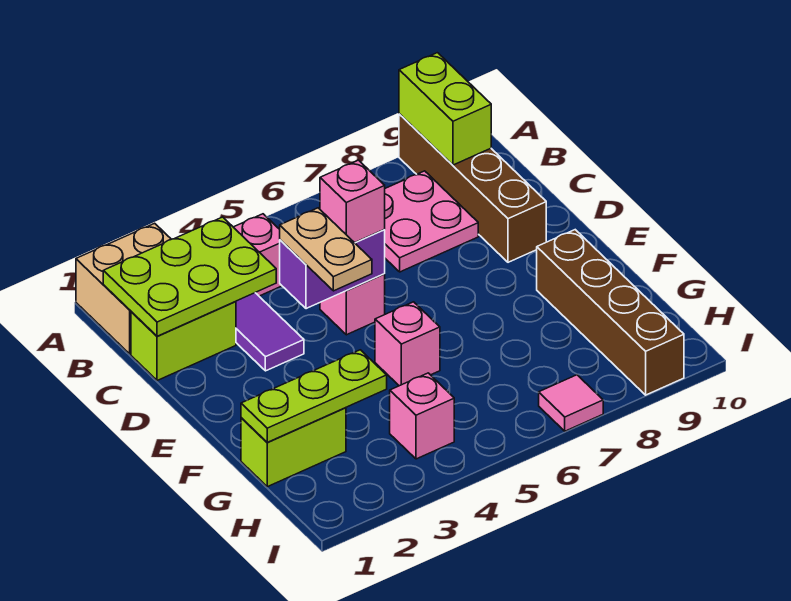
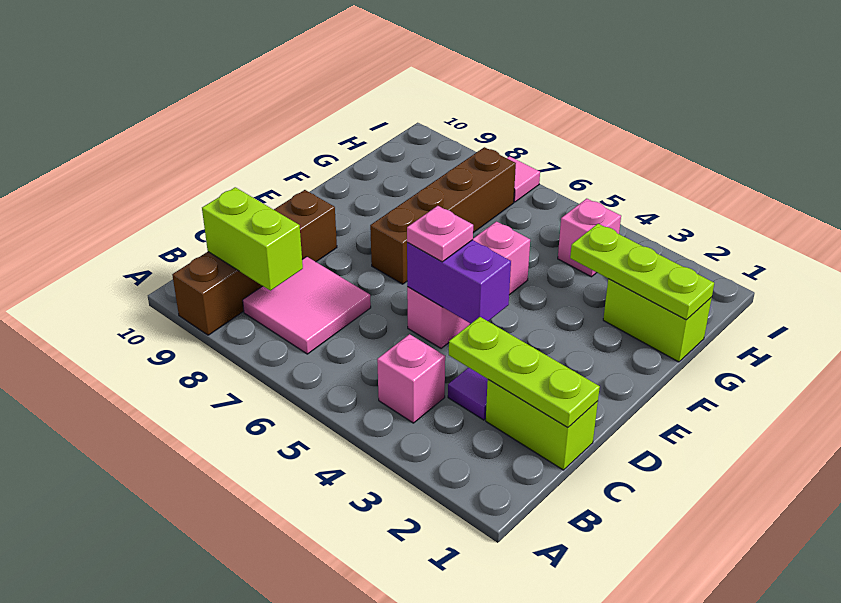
tan 2x2 brick [76,223,171,354] -> none
lime 1x2 brick [399,53,491,165] -> lime 1x2 brick turned to [202,187,303,291]
lime 2x3 plate [103,217,276,336] -> lime 1x3 plate [449,317,600,428]
pink 2x2 plate [384,171,478,272] -> pink 2x2 tile [243,257,371,354]
tan 1x2 plate [280,208,372,291] -> none
pink 1x1 brick [320,160,385,243] -> pink 1x1 plate [407,206,473,262]
brown 1x4 brick [537,230,684,395] -> brown 1x4 brick moved to [370,147,516,284]

